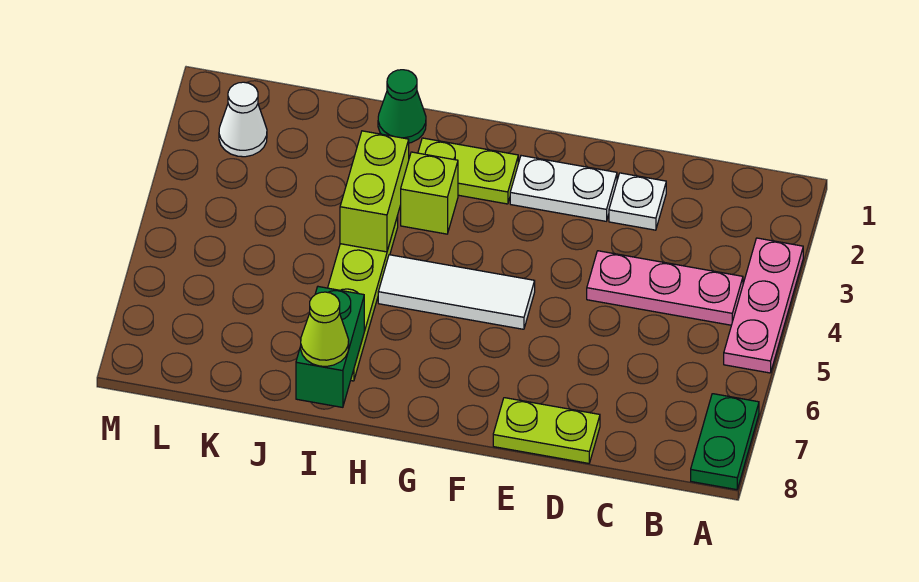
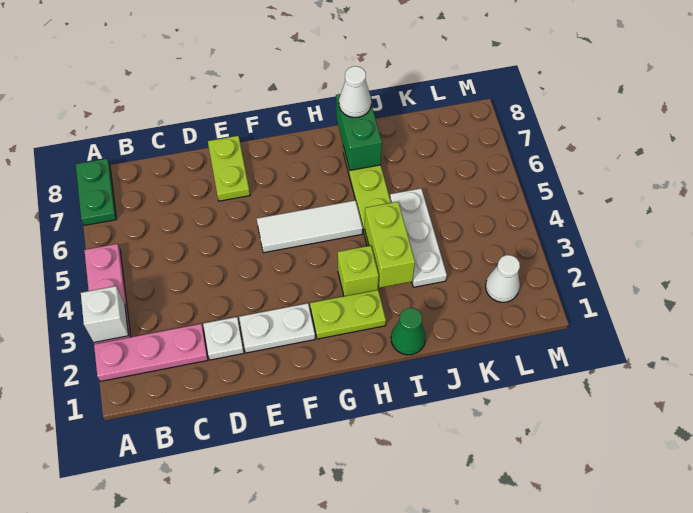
none -> white 1x1 brick [81,286,129,342]
pink 1x3 plate [587,251,743,325] -> pink 1x3 plate moved to [94,324,208,381]
lime 1x2 plate [493,398,600,463] -> lime 1x2 plate turned to [208,136,250,201]
lime 1x1 cone [301,292,349,366] -> white 1x1 cone [339,66,371,117]
none -> white 1x3 plate [390,189,447,287]

